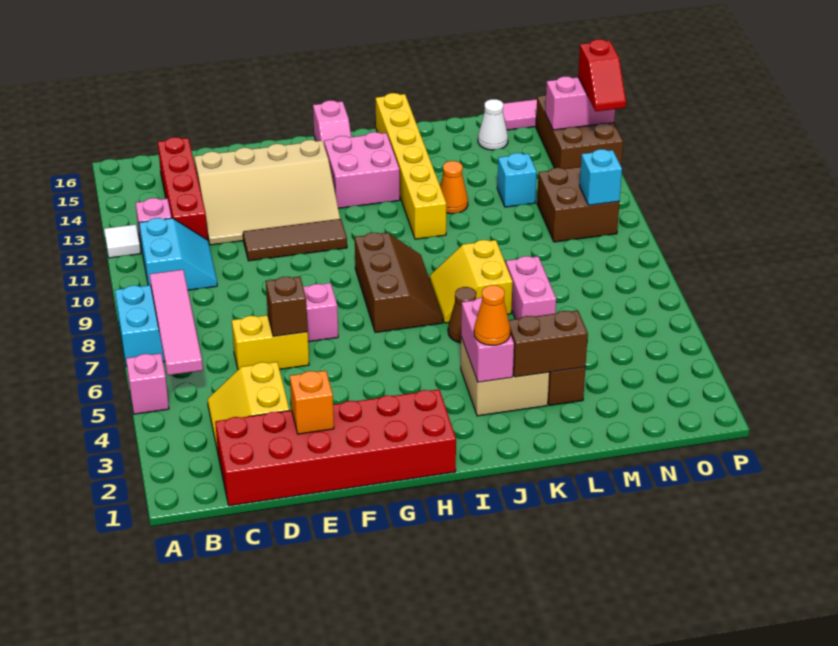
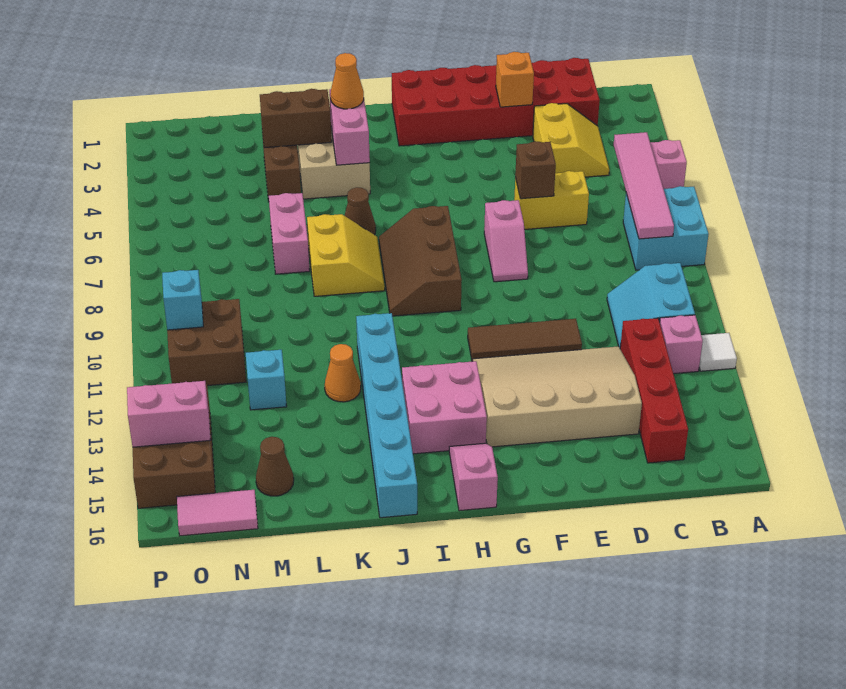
yellow 1x6 brick [376,93,446,239] -> cyan 1x6 brick [356,313,417,518]
white 1x1 cone [478,99,508,150] -> brown 1x1 cone [256,437,294,496]
red 1x2 slope [578,39,626,111] -> none

